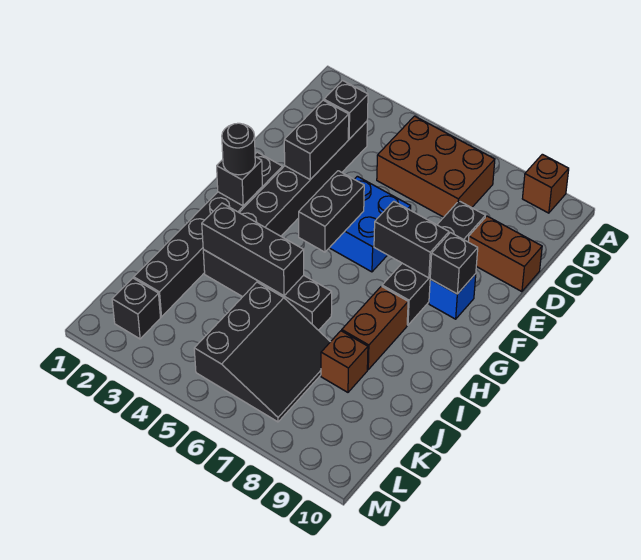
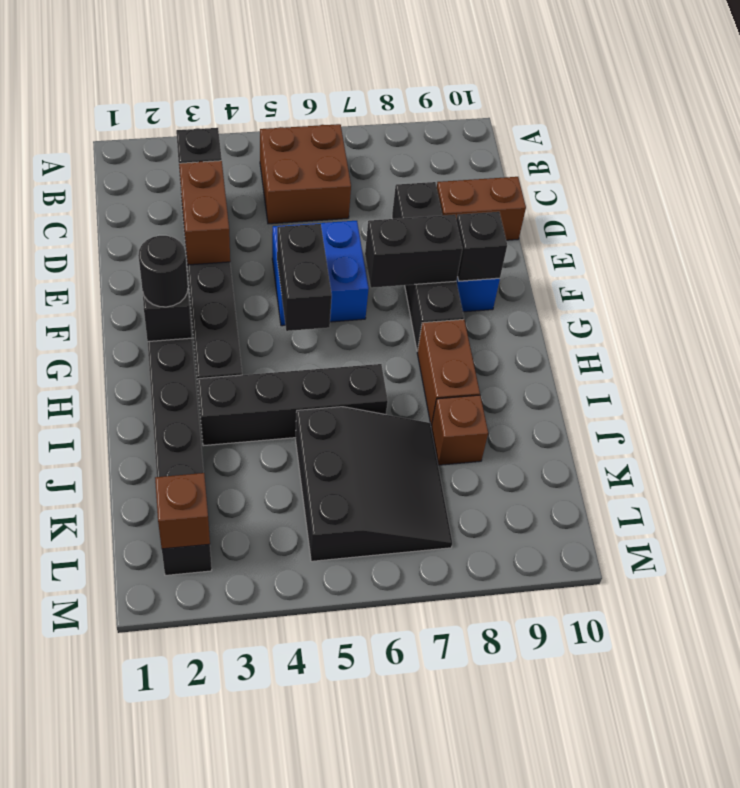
brown 1x1 brick [522,154,569,213] -> brown 1x1 brick moved to [155,473,210,549]
brown 2x3 brick [377,116,495,217] -> brown 2x2 brick [260,124,351,224]
black 1x2 brick [284,100,349,180] -> brown 1x2 brick [179,161,230,265]
black 1x3 brick [202,203,304,296] -> none

